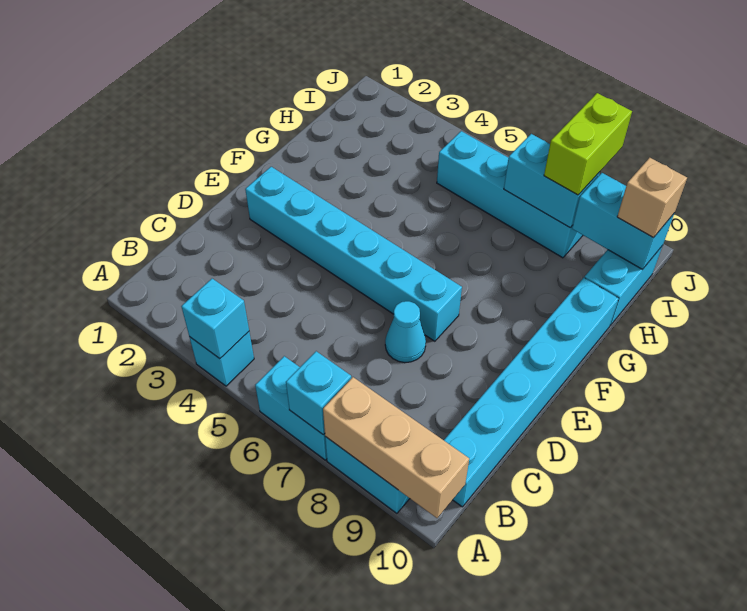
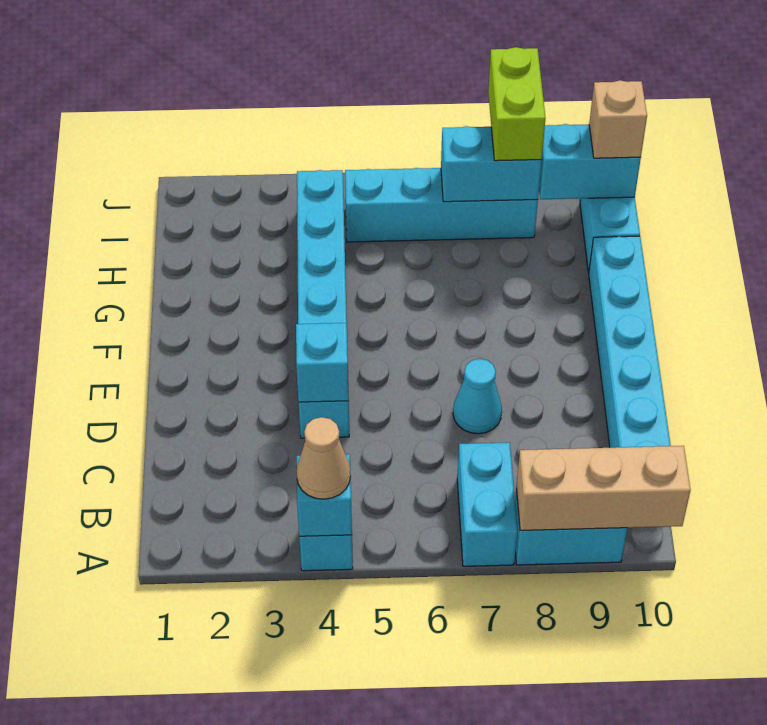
none -> tan 1x1 cone [297,417,351,499]
cyan 1x2 brick [255,356,327,460] -> cyan 1x2 brick turned to [457,442,517,566]
cyan 1x1 brick [286,351,351,435] -> cyan 1x1 brick moved to [296,323,349,402]
cyan 1x6 brick [245,167,462,341] -> cyan 1x6 brick turned to [297,170,349,438]

